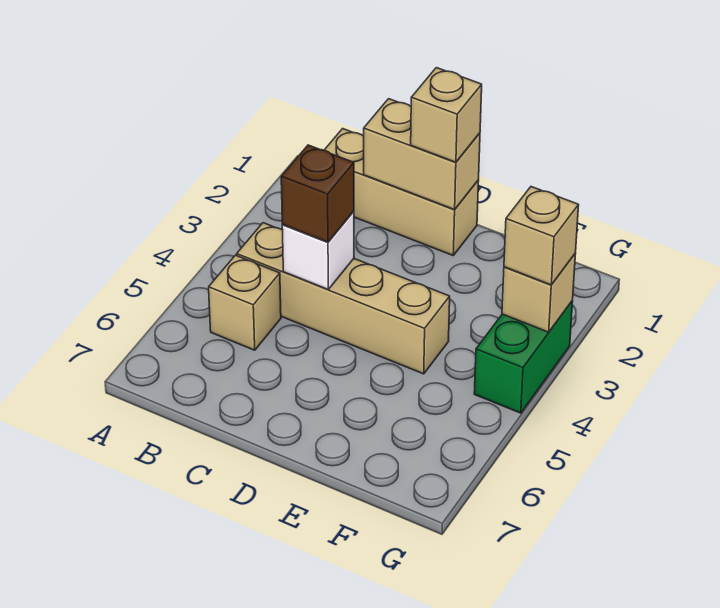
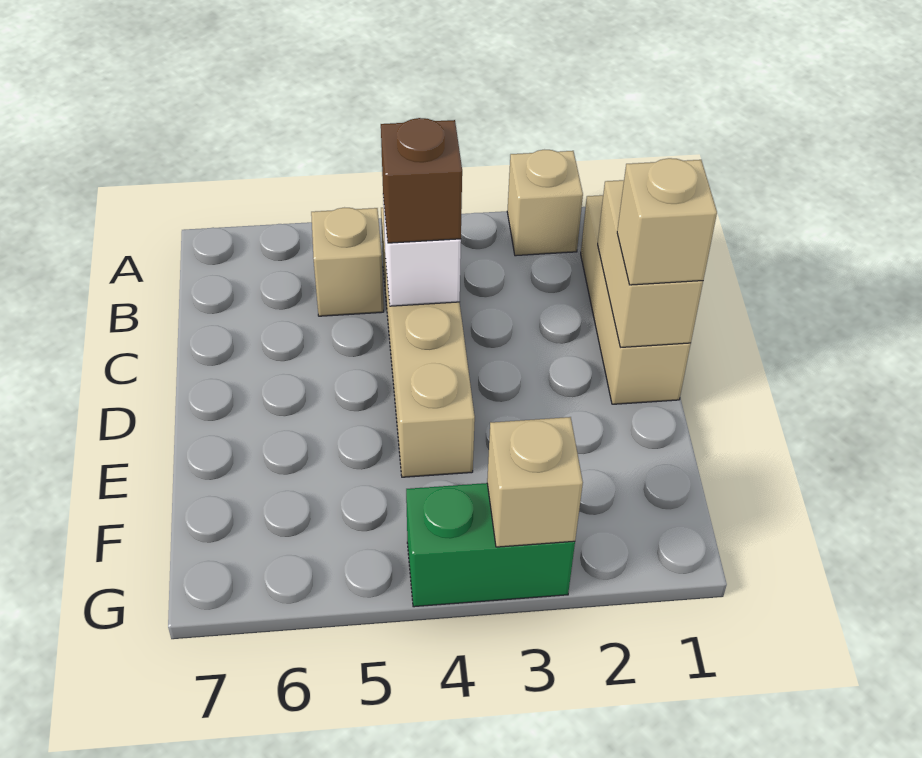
tan 1x1 brick [504,187,579,285] -> tan 1x1 brick moved to [507,150,583,256]

